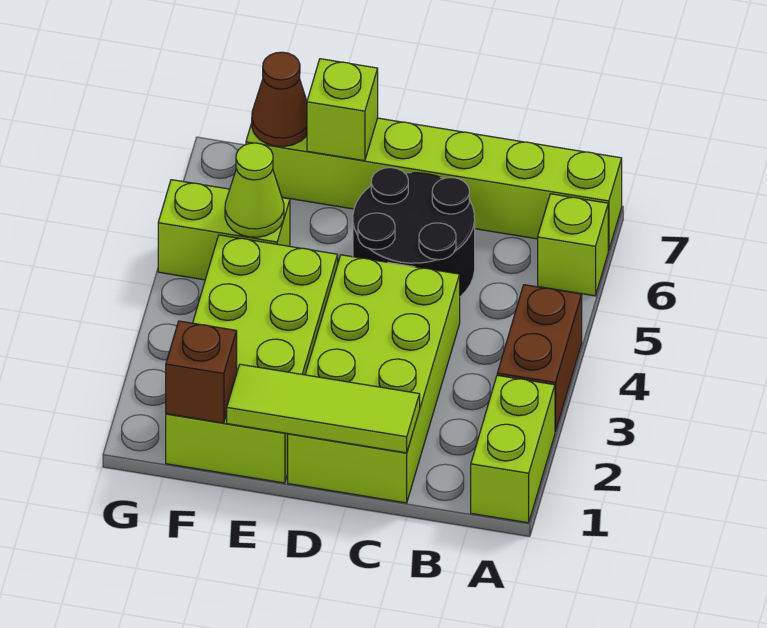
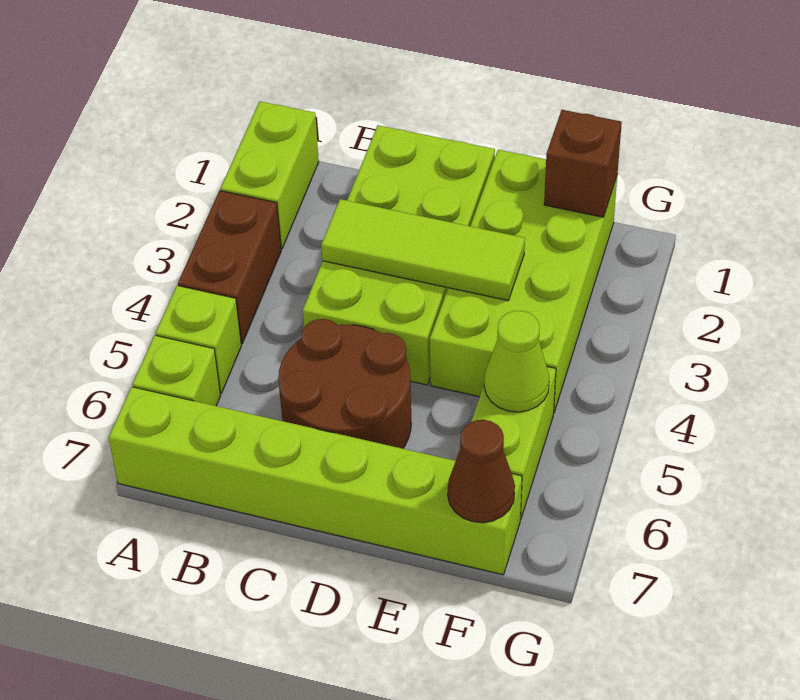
lime 1x3 tile [227,364,420,453] -> lime 1x3 tile moved to [321,199,525,301]
black 2x2 round brick [353,168,475,297] -> brown 2x2 round brick [278,319,411,449]
lime 1x1 brick [307,59,378,161] -> lime 1x1 brick moved to [156,286,241,393]
lime 1x2 brick [158,180,290,280] -> lime 1x2 brick turned to [471,367,556,519]

